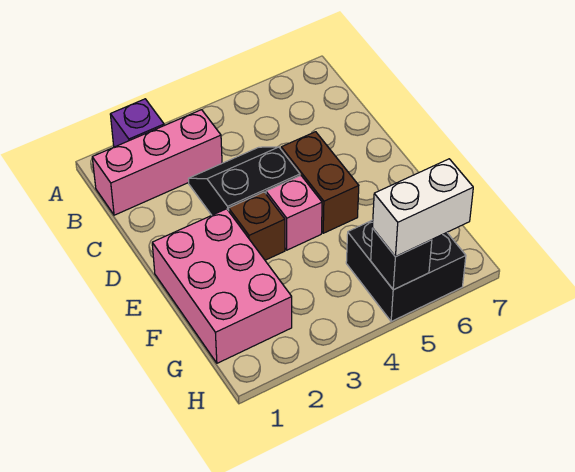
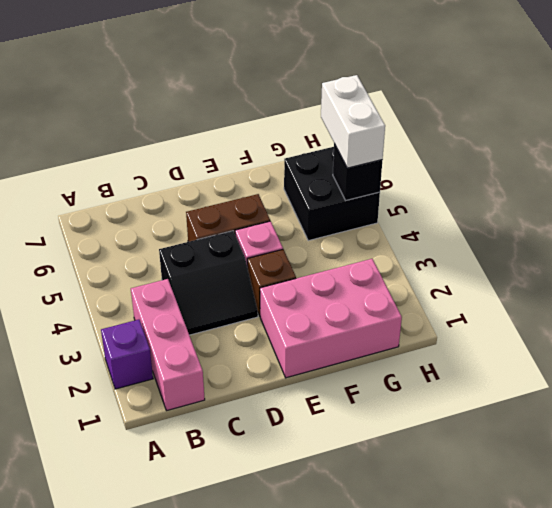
black 2x2 slope [189,147,300,215] -> black 2x2 slope turned to [159,231,258,335]

